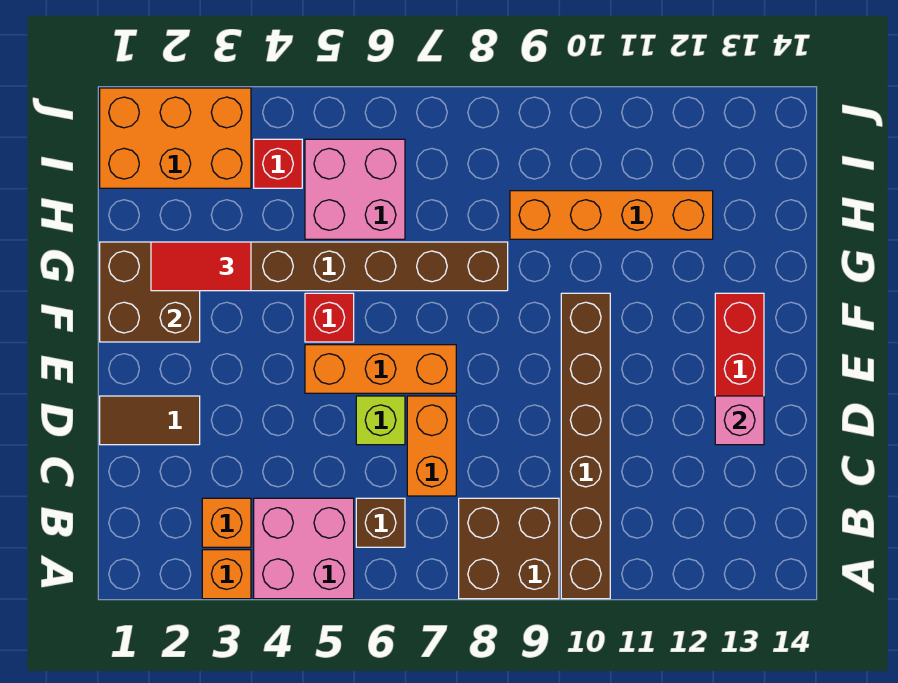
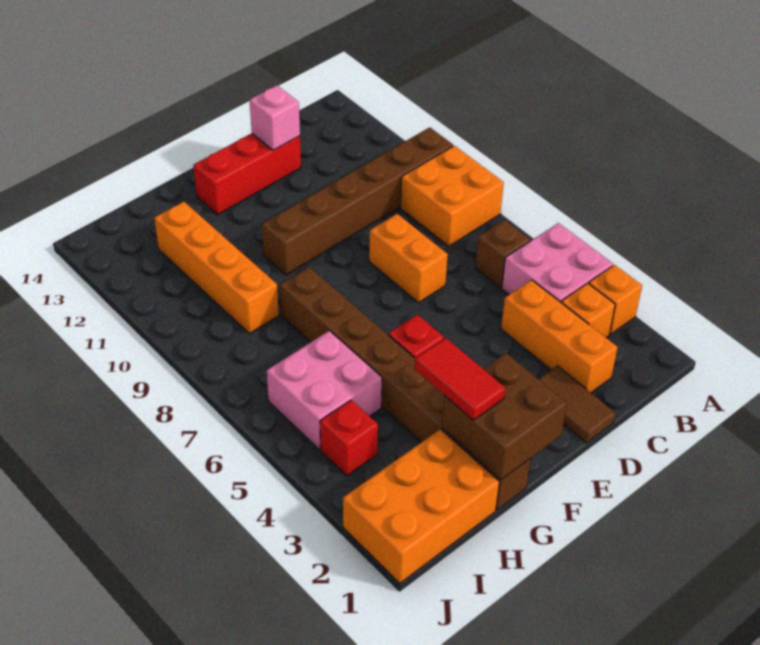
brown 2x2 brick [459,498,559,599] -> orange 2x2 brick [400,146,504,246]
orange 1x2 brick [407,396,456,496] -> orange 1x2 brick turned to [369,214,448,303]
lime 1x1 brick [356,396,405,445] -> none
orange 1x3 brick [305,345,456,393] -> orange 1x3 brick moved to [501,280,618,393]
orange 2x3 brick [100,88,251,188] -> orange 2x3 brick turned to [343,429,499,583]

